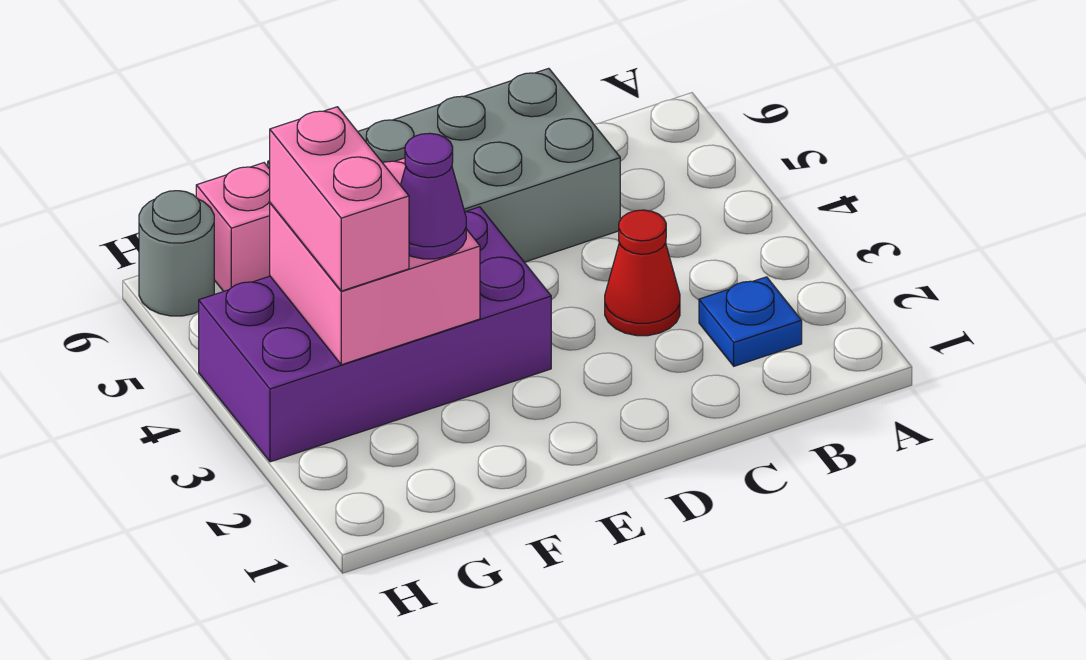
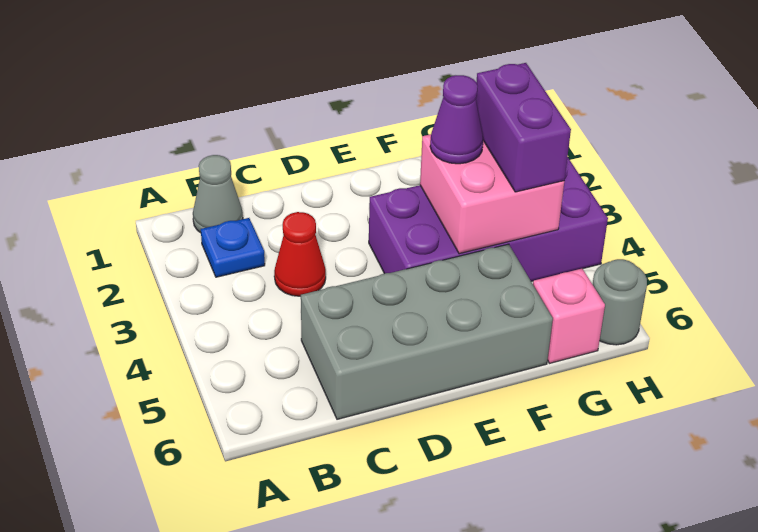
none -> grey 1x1 cone [193,155,243,233]
pink 1x2 brick [270,107,409,291] -> purple 1x2 brick [476,63,571,192]

